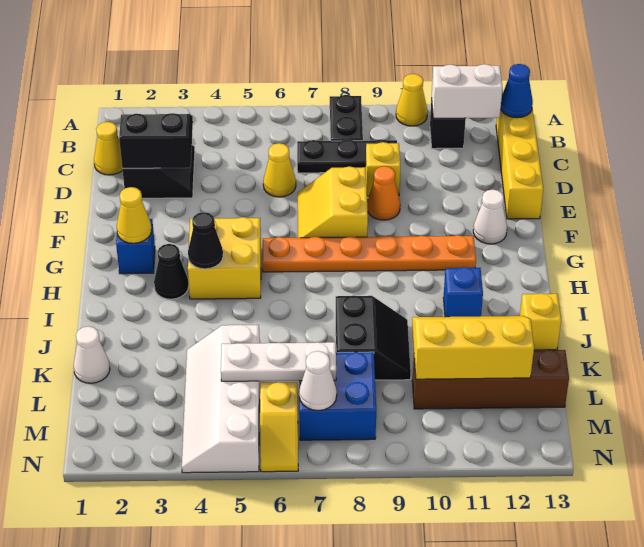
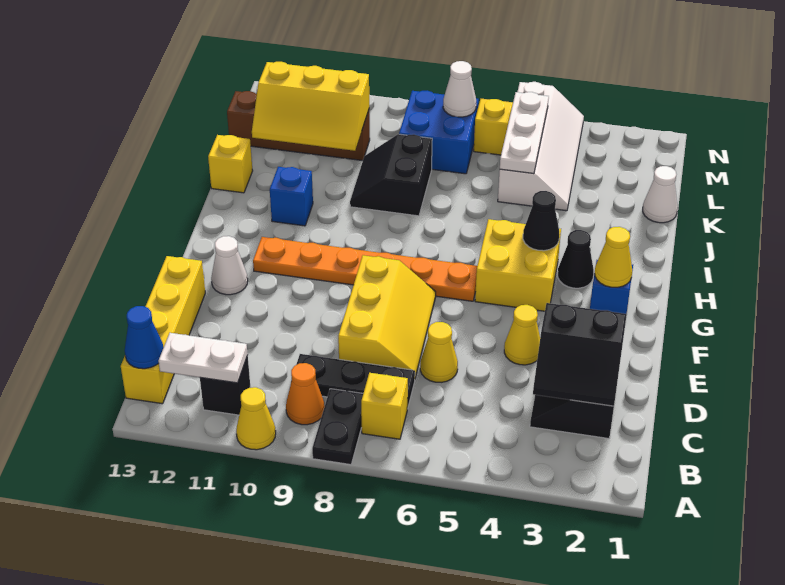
white 1x2 brick [432,64,502,118] -> white 1x2 plate [159,333,248,383]
yellow 1x1 cone [94,122,123,175] -> yellow 1x1 cone moved to [504,305,540,365]
yellow 1x1 brick [366,142,400,196] -> yellow 1x1 brick moved to [361,373,408,439]
yellow 2x2 slope [298,167,368,238] -> yellow 2x3 slope [338,255,436,378]
orange 1x1 cone [367,166,400,220] -> orange 1x1 cone moved to [286,363,325,425]
white 1x3 plate [221,342,336,381] -> white 1x3 plate turned to [500,92,549,174]

